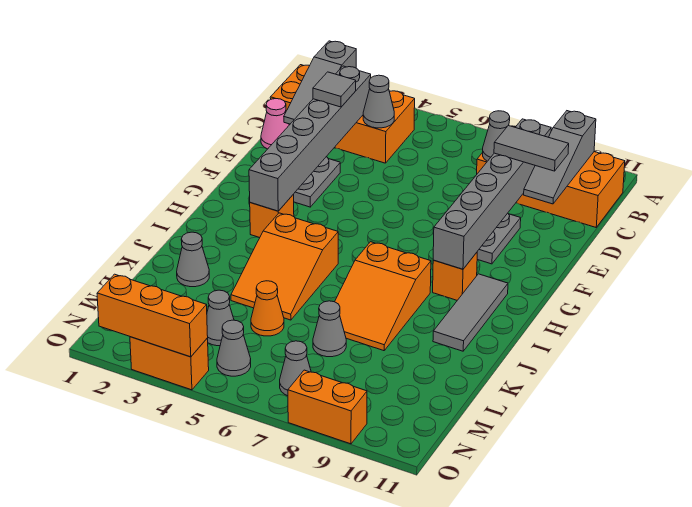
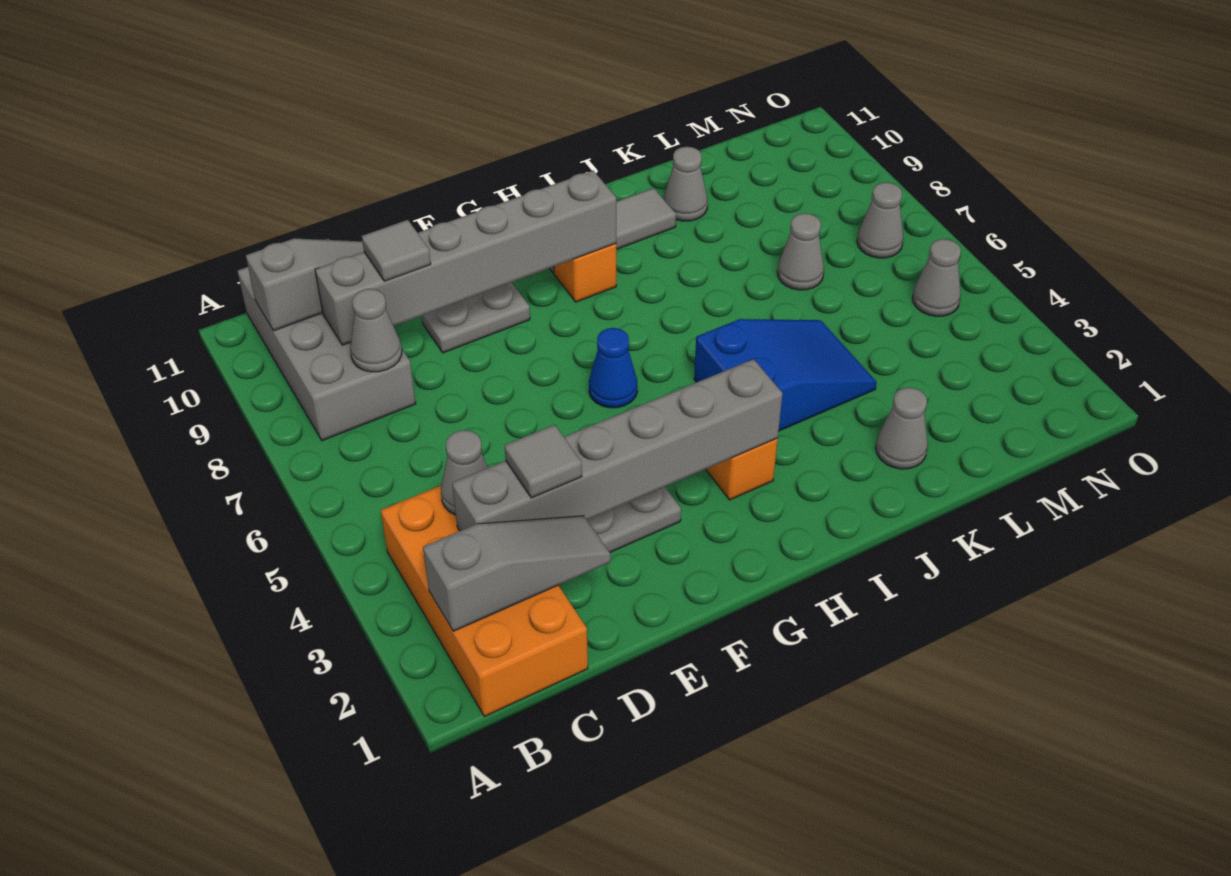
orange 2x4 brick [477,126,625,227] -> grey 2x4 brick [237,239,416,441]
pink 1x1 cone [261,99,289,149] -> none
grey 1x2 tile [494,126,569,171] -> grey 1x1 tile [362,220,431,281]
none -> blue 1x1 cone [589,328,637,408]
orange 2x3 slope [231,213,338,320] -> blue 2x3 slope [694,319,877,431]
orange 2x3 slope [335,242,431,351] -> none
orange 1x1 cone [251,281,284,336] -> none
grey 1x1 cone [207,290,234,346] -> grey 1x1 cone moved to [664,147,708,221]
orange 1x3 brick [97,274,208,357] -> none
orange 1x2 brick [130,337,209,390] -> none
orange 1x2 brick [288,370,367,444] -> none

